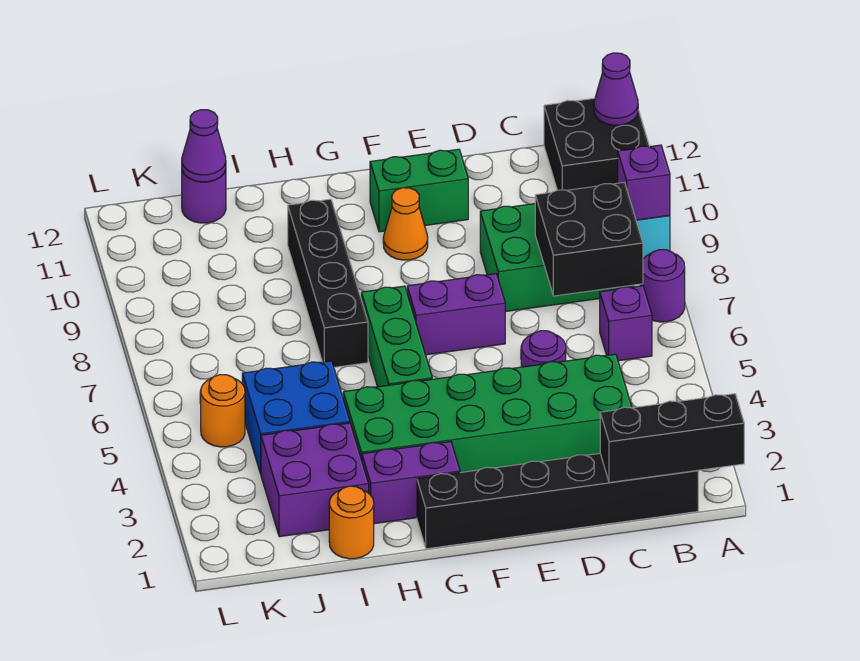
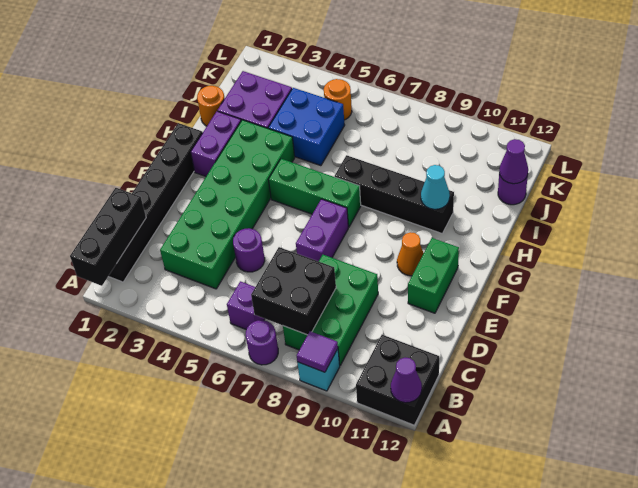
purple 1x1 brick [618,145,670,220] -> purple 1x1 tile [297,331,338,372]
none -> cyan 1x1 cone [421,165,450,209]

